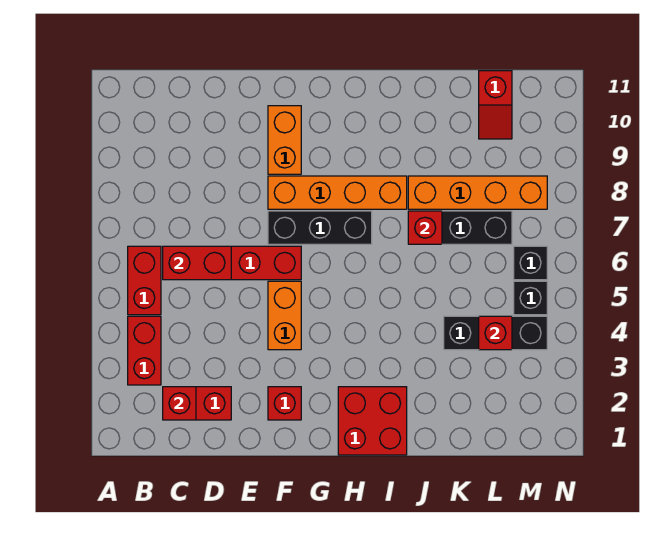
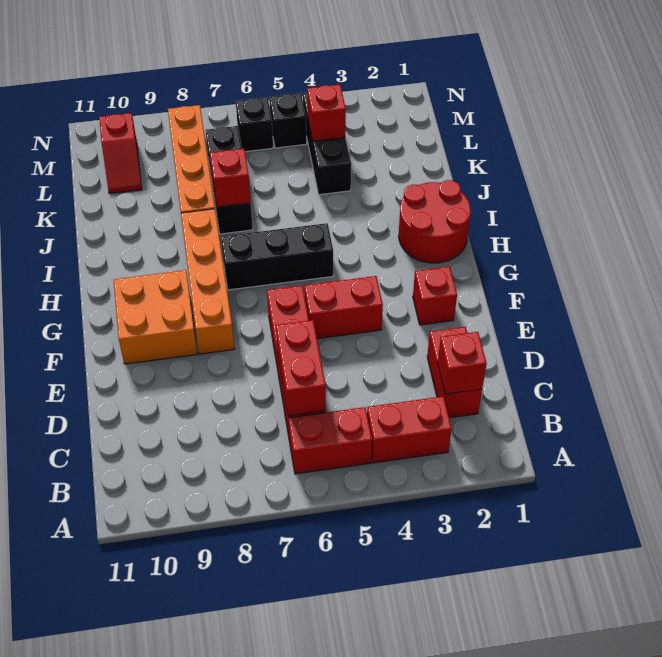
orange 1x2 brick [268,281,301,350] -> red 1x2 brick [304,276,383,339]
black 1x3 brick [268,211,372,244] -> black 1x3 brick turned to [221,223,333,290]
orange 1x2 brick [268,106,301,174] -> orange 2x2 brick [114,270,197,364]
red 2x2 brick [338,387,407,455] -> red 2x2 round brick [399,180,471,263]
red 1x2 slope [479,71,512,139] -> red 1x2 slope turned to [99,113,142,194]

